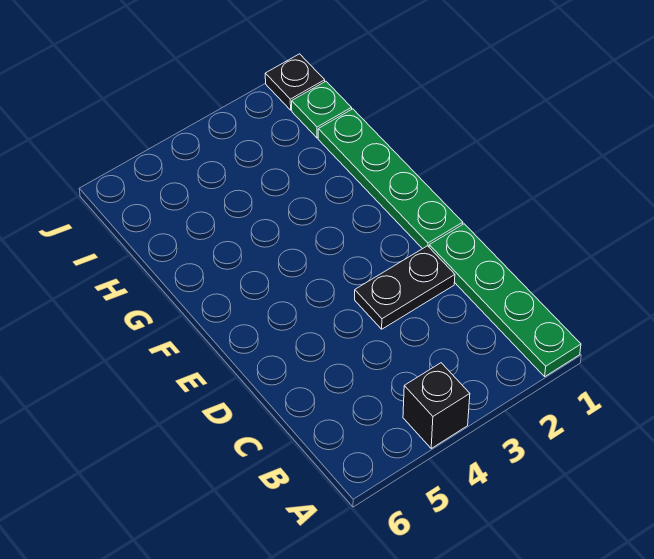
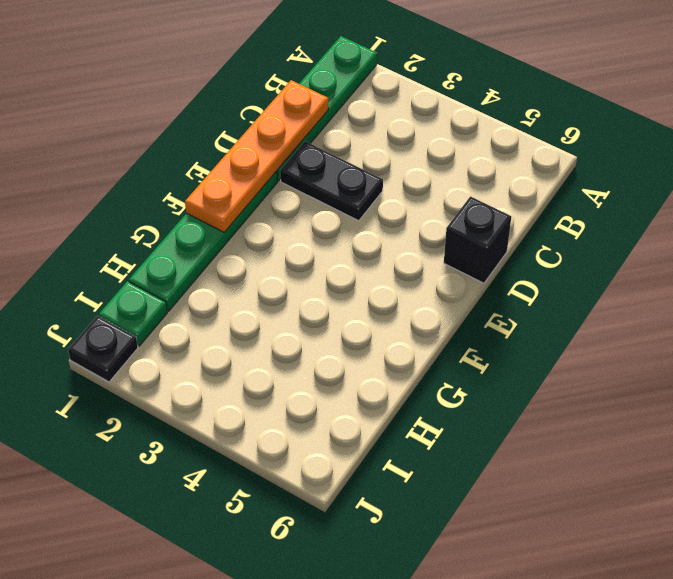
black 1x1 brick [403,363,470,448] -> black 1x1 brick moved to [444,197,511,283]
none -> orange 1x4 plate [185,80,328,232]

